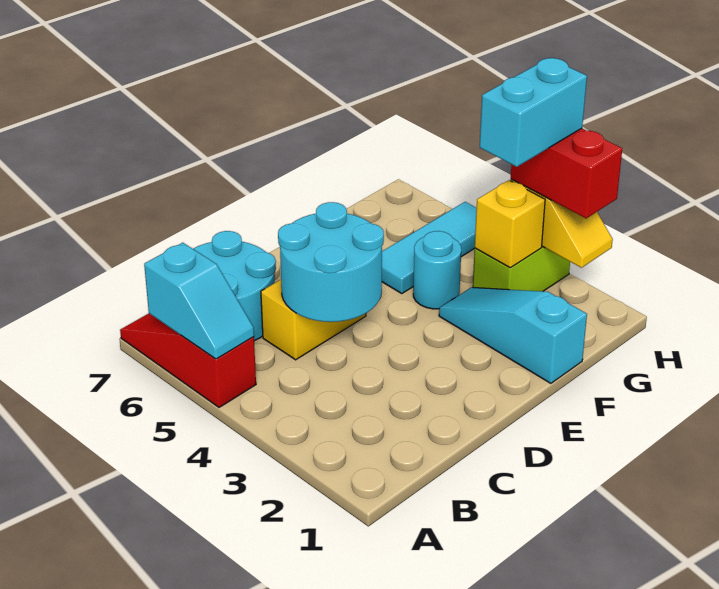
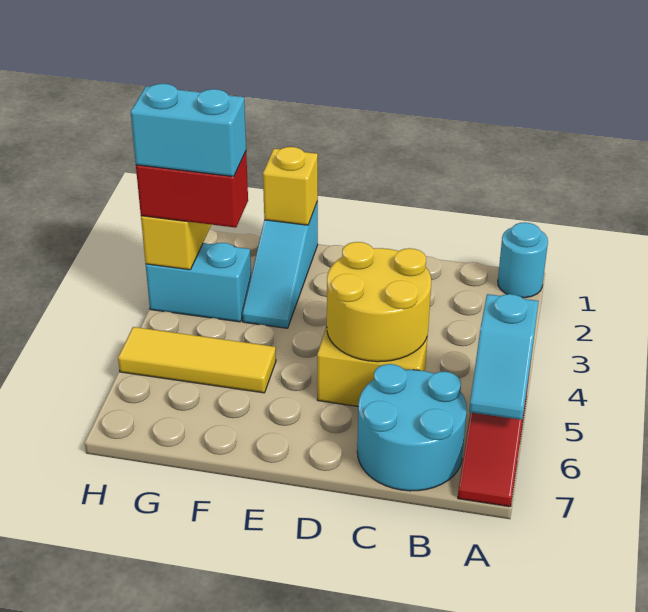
cyan 1x2 slope [144,243,254,359] -> cyan 1x2 slope turned to [469,294,539,420]
cyan 2x2 round brick [278,202,384,322] -> yellow 2x2 round brick [327,242,431,362]
cyan 1x1 round brick [413,231,461,309] -> cyan 1x1 round brick moved to [498,222,548,298]
cyan 1x3 tile [382,202,477,294] -> yellow 1x3 tile [118,327,276,393]
lime 1x2 brick [473,247,570,291] -> cyan 1x2 brick [146,243,251,322]
yellow 1x1 brick [475,180,545,268] -> yellow 1x1 brick moved to [263,147,318,225]
red 1x2 brick [511,128,622,218] -> red 1x2 brick turned to [136,152,248,228]

